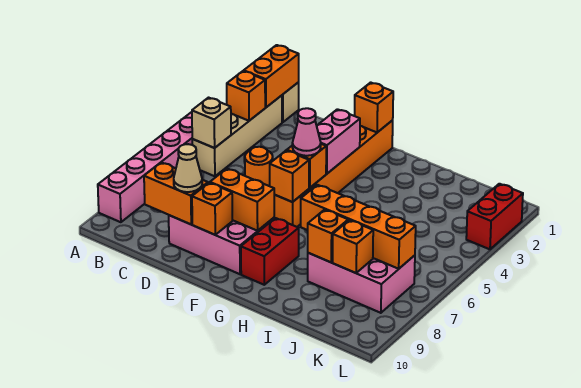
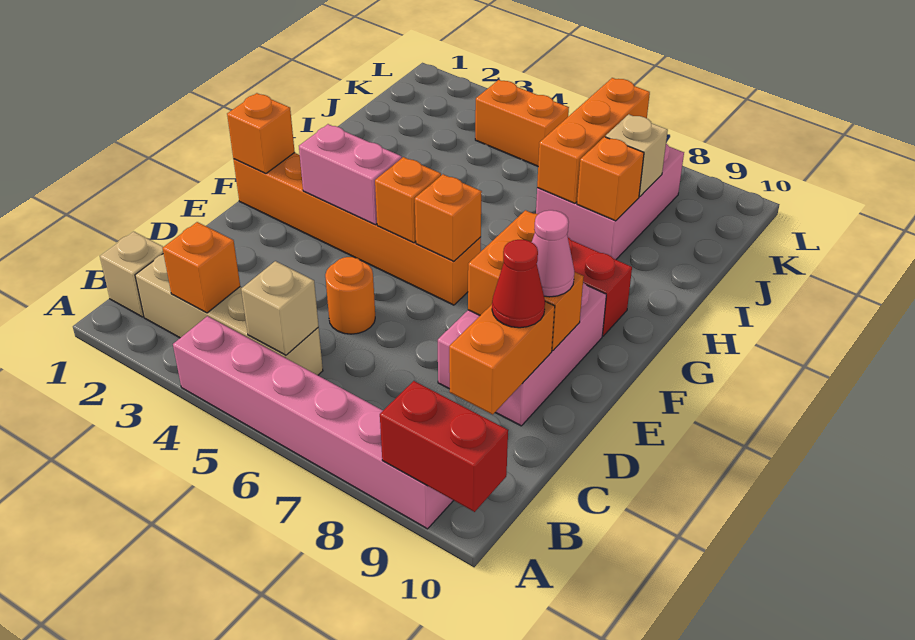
orange 1x2 brick [244,45,299,107] -> orange 1x2 brick moved to [475,80,569,166]
tan 1x1 cone [174,144,202,192] -> red 1x1 cone [492,240,545,328]
pink 1x1 cone [292,108,321,156] -> pink 1x1 cone moved to [532,210,574,297]
orange 1x4 brick [301,185,416,269] -> orange 1x3 brick [537,78,650,203]
orange 1x1 brick [333,220,373,273] -> tan 1x1 brick [605,114,668,197]
red 1x2 brick [466,184,523,249] -> red 1x2 brick moved to [380,381,508,512]

